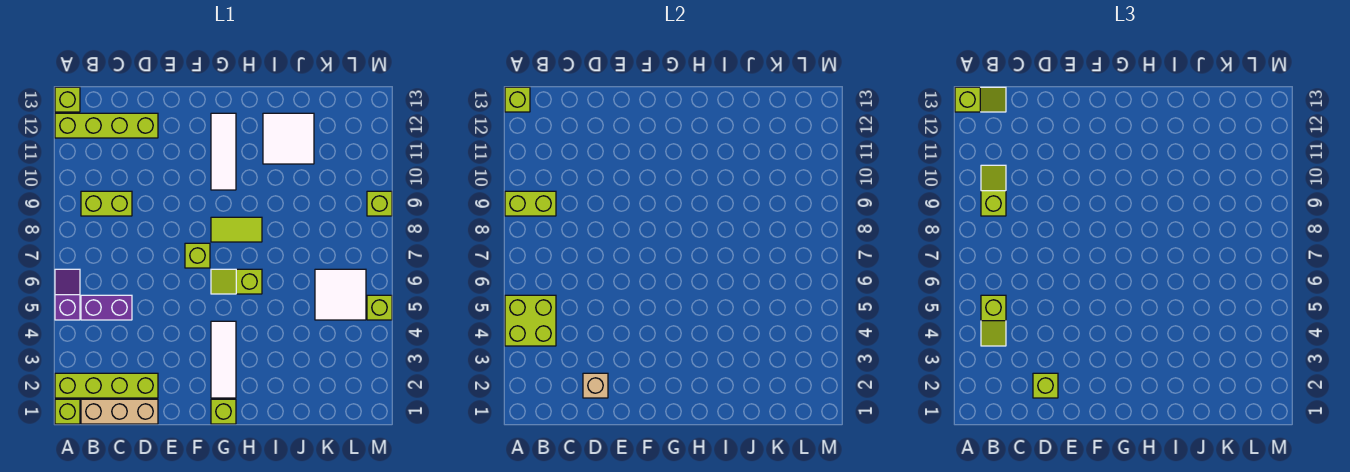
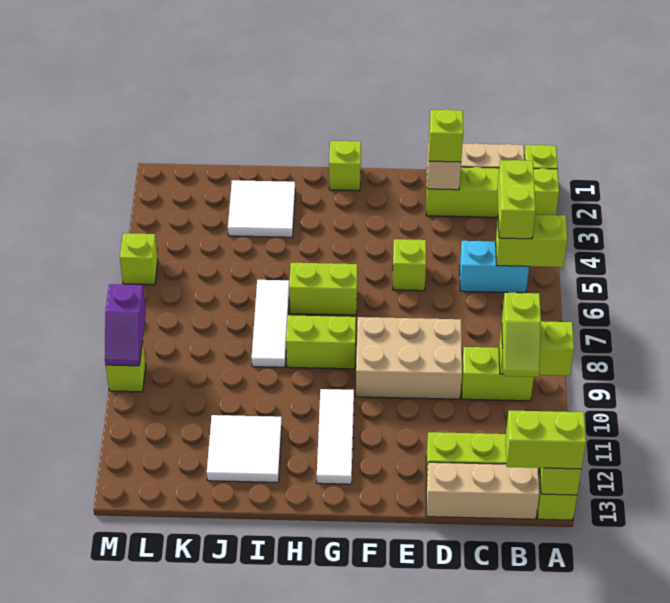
lime 2x2 brick [505,295,556,346] -> lime 1x2 brick [496,215,567,267]
purple 1x2 slope [55,269,80,320] -> purple 1x2 slope moved to [105,284,146,366]
lime 1x2 slope [955,87,1006,112] -> lime 1x2 brick [506,410,586,469]
lime 1x2 slope [981,295,1006,346] -> lime 1x2 brick [497,160,536,239]
purple 1x2 brick [81,295,132,320] -> cyan 1x2 brick [460,241,529,293]
none -> tan 1x3 brick [426,462,539,519]
none -> tan 2x3 brick [356,317,462,399]
lime 1x1 brick [185,243,210,268] -> lime 1x1 brick moved to [393,239,426,291]
white 1x3 tile [211,321,236,398] -> white 1x3 tile moved to [252,280,289,367]
lime 1x2 slope [211,269,262,294] -> lime 1x2 brick [289,263,357,315]
lime 1x2 tile [211,217,262,242] -> lime 1x2 brick [286,315,356,369]
white 2x2 tile [315,269,366,320] -> white 2x2 tile moved to [228,180,295,237]

